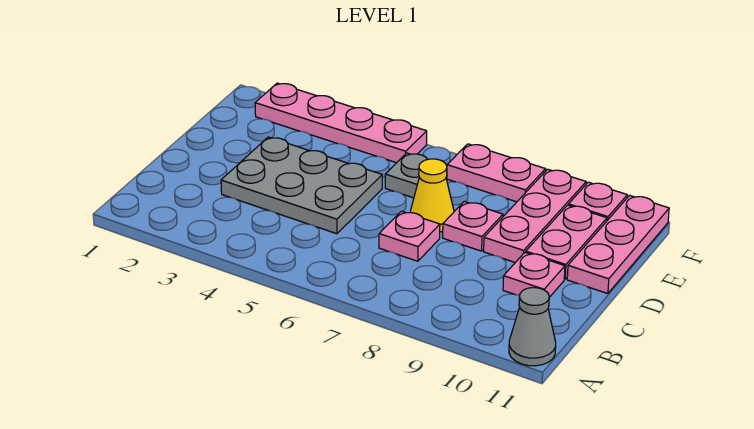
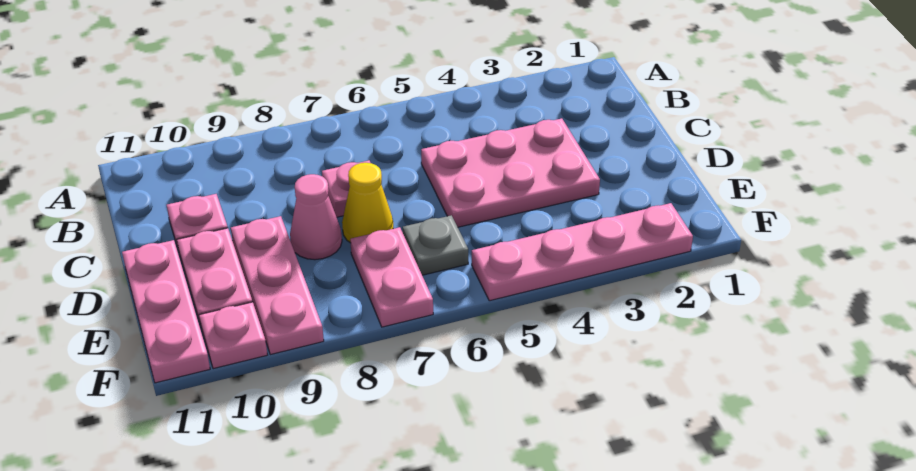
grey 1x1 cone [509,288,556,366] -> none
grey 2x3 plate [221,137,382,234] -> pink 2x3 plate [421,118,600,227]
pink 1x1 plate [443,202,503,251] -> pink 1x1 cone [290,174,342,260]
pink 1x2 plate [447,144,546,202] -> pink 1x2 plate turned to [350,227,433,327]

